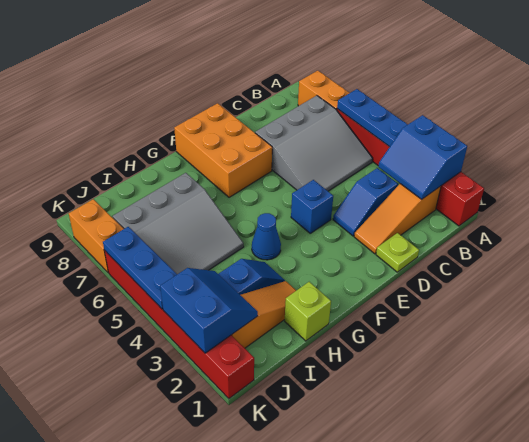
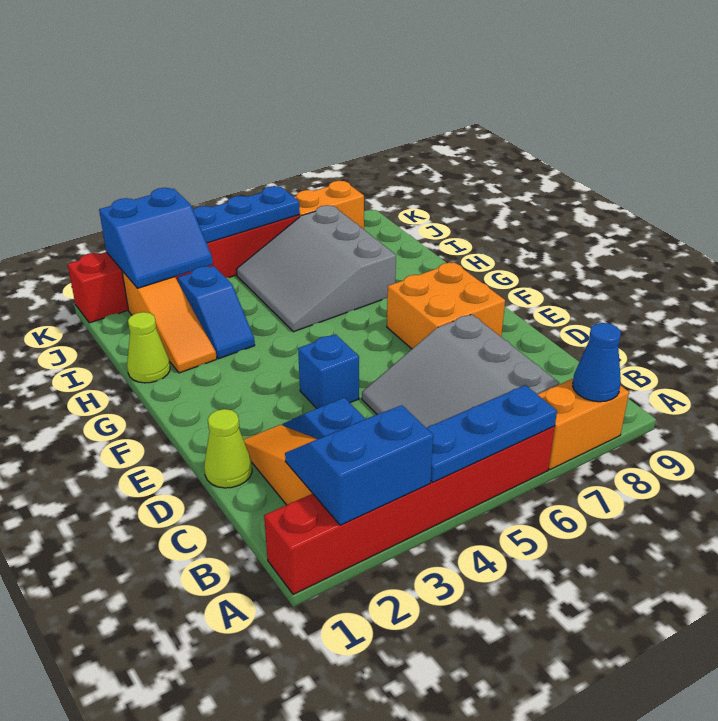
lime 1x1 plate [376,233,419,272] -> lime 1x1 cone [204,409,252,488]
orange 2x3 brick [174,103,272,197] -> orange 2x2 brick [387,262,505,349]
blue 1x1 cone [252,213,281,260] -> blue 1x1 cone moved to [573,323,621,402]
lime 1x1 brick [285,282,331,341] -> lime 1x1 cone [127,312,170,383]

